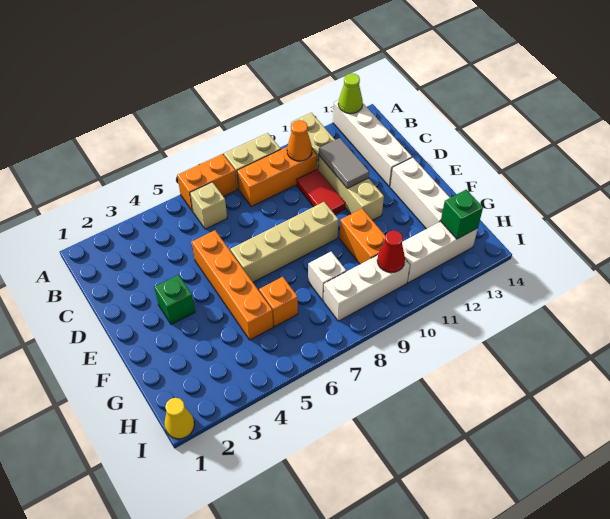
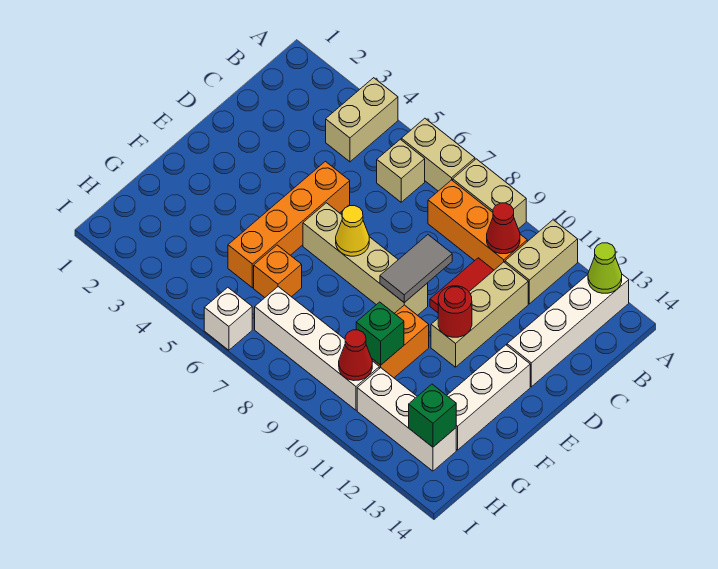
none -> tan 1x2 brick [326,78,398,162]
orange 1x2 brick [177,154,237,211] -> tan 1x2 brick [401,118,475,191]
orange 1x1 cone [287,120,312,161] -> red 1x1 cone [487,203,520,254]
grey 1x2 tile [319,138,369,188] -> grey 1x2 tile moved to [380,235,452,303]
green 1x1 brick [154,275,195,325] -> green 1x1 brick moved to [356,302,404,365]
none -> red 1x1 round brick [438,286,472,337]
white 1x1 brick [308,252,346,301] -> white 1x1 brick moved to [204,287,252,350]
white 1x3 brick [324,255,410,321] -> white 1x4 brick [255,287,379,410]
yellow 1x1 cone [165,398,194,439] -> yellow 1x1 cone moved to [336,206,369,256]

